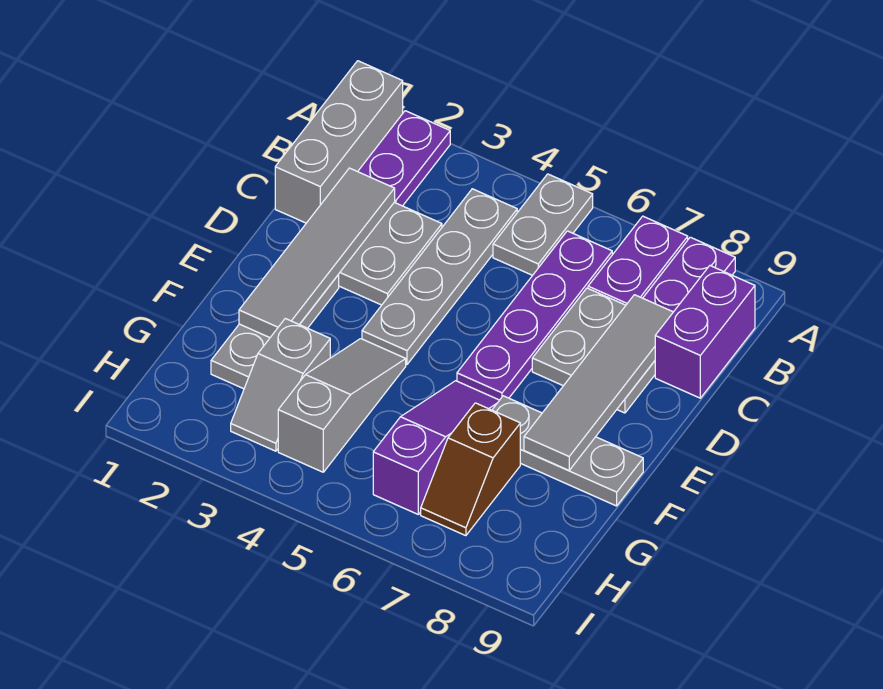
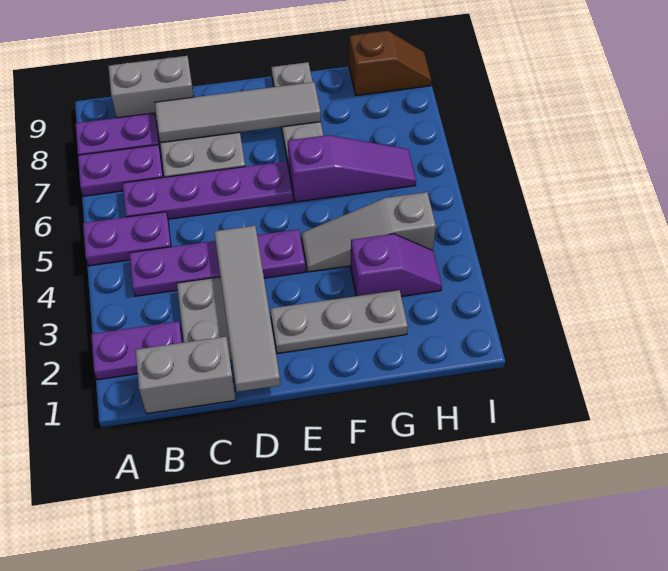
grey 1x3 brick [275,61,403,223] -> grey 1x2 brick [135,337,236,414]
grey 1x2 plate [493,174,593,275] -> purple 1x2 plate [83,212,171,266]
grey 1x4 plate [362,189,517,364] -> purple 1x4 plate [129,229,306,296]
purple 1x2 brick [655,266,755,398] -> grey 1x2 brick [108,56,194,121]
grey 1x4 tile [239,168,395,338] -> grey 1x4 tile turned to [214,226,280,392]
purple 1x3 slope [373,381,499,514] -> purple 1x3 slope turned to [288,135,416,202]
grey 1x2 slope [231,319,330,451] -> purple 1x2 slope [350,234,442,296]
brown 1x2 slope [421,403,520,536] -> brown 1x2 slope moved to [349,31,432,95]

